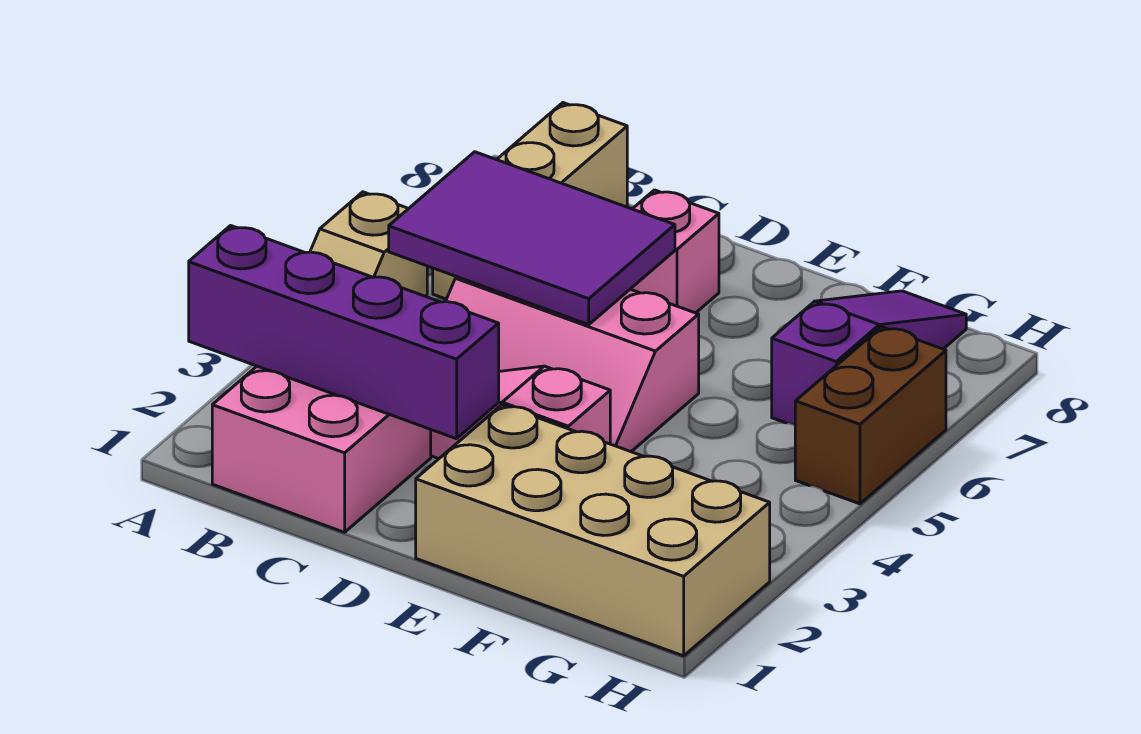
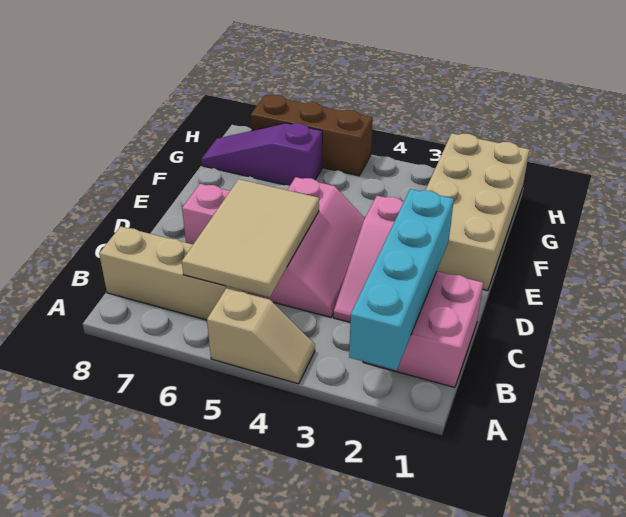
purple 1x4 brick [189,226,499,439] -> cyan 1x4 brick [349,189,454,370]
purple 2x3 tile [389,152,675,325] -> tan 2x3 tile [182,179,319,297]
brown 1x2 brick [795,327,946,504] -> brown 1x3 brick [251,95,373,176]

